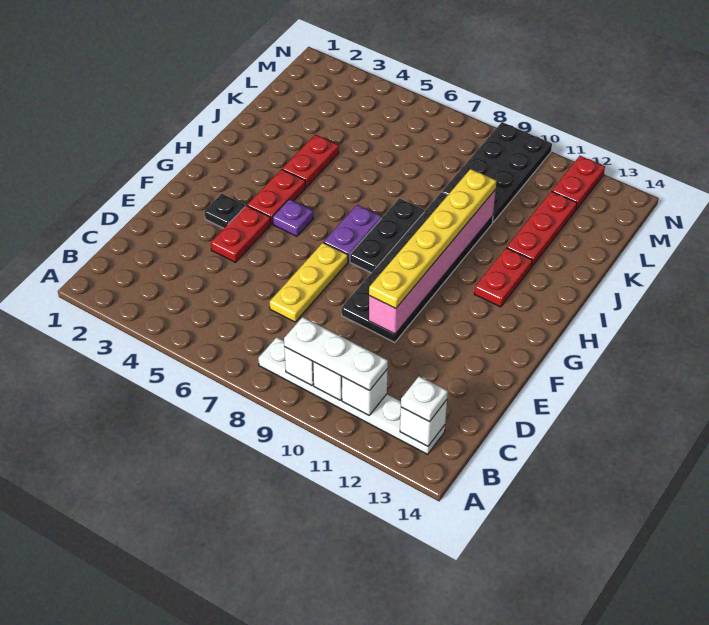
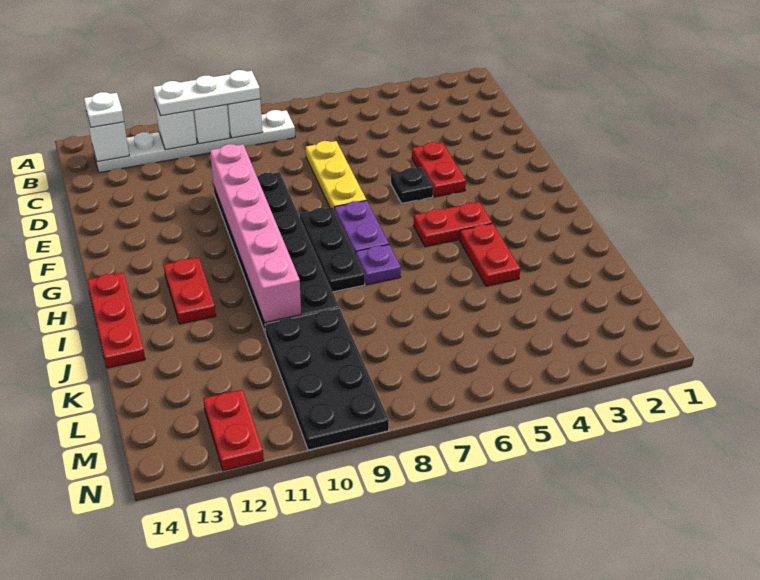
yellow 1x6 plate [369,169,496,309] -> none
black 1x1 plate [204,194,245,228] -> black 1x1 plate moved to [391,168,433,203]
red 1x2 plate [247,169,305,224] -> red 1x2 plate turned to [413,202,492,247]
purple 1x1 plate [272,199,313,236] -> purple 1x1 plate moved to [356,245,401,285]
red 1x3 plate [507,191,577,267] -> red 1x3 plate moved to [87,273,145,368]

